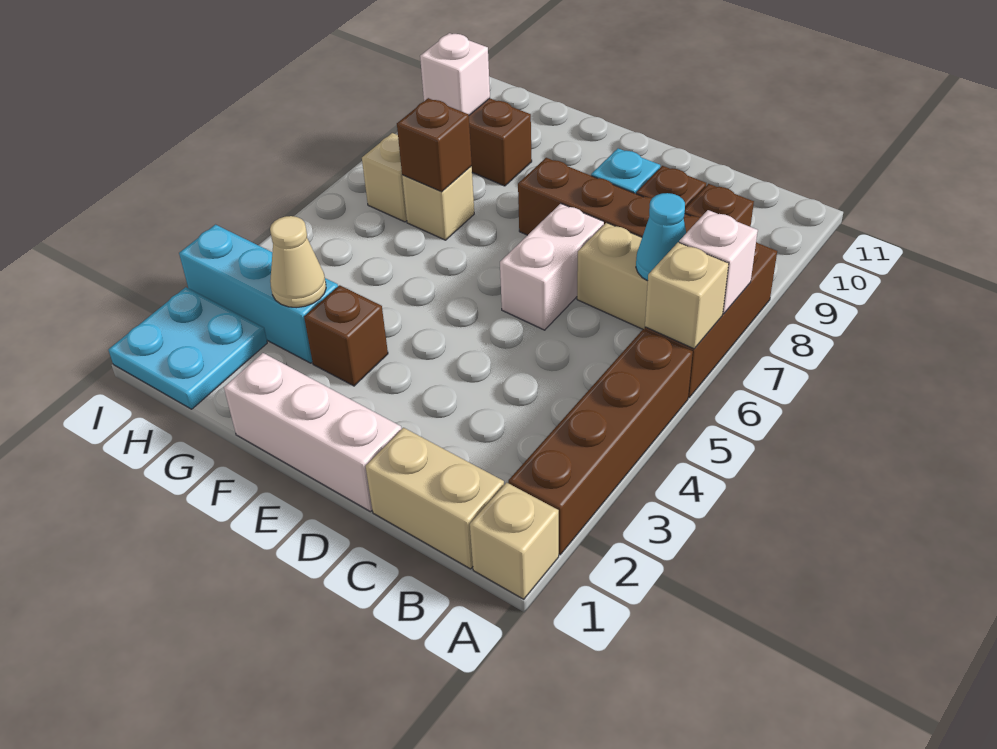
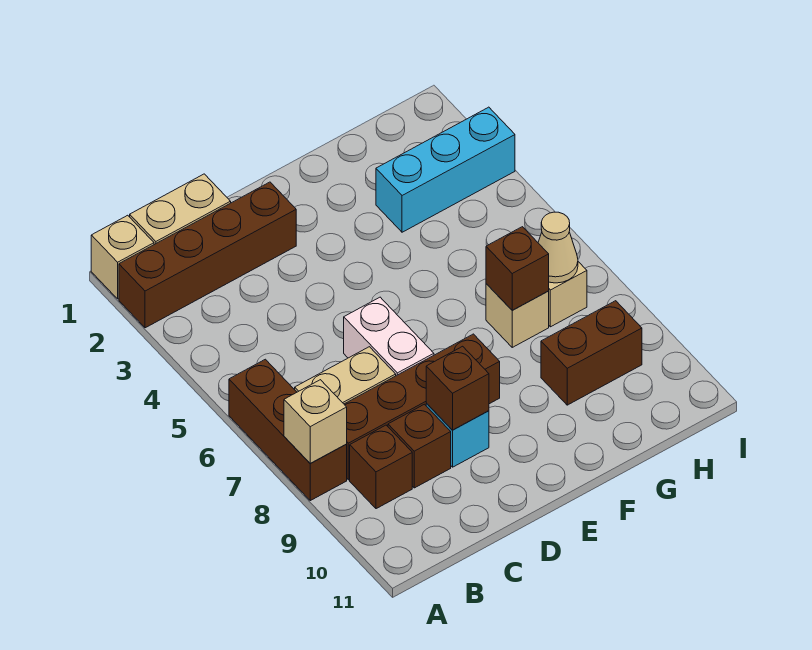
brown 1x4 brick [508,329,693,555] -> brown 1x4 brick turned to [119,182,296,328]
tan 1x1 brick [645,242,729,349] -> tan 1x1 brick moved to [284,380,347,463]
white 1x1 brick [679,210,758,314] -> none
cyan 1x1 cone [636,193,686,281] -> none
white 1x3 brick [224,353,401,512] -> none
brown 1x1 brick [304,285,388,386] -> brown 1x1 brick moved to [426,346,489,430]
tan 1x1 cone [270,216,326,308] -> tan 1x1 cone moved to [538,212,578,283]
cyan 2x2 plate [109,287,267,409] -> none
white 1x1 brick [420,33,490,115] -> none

